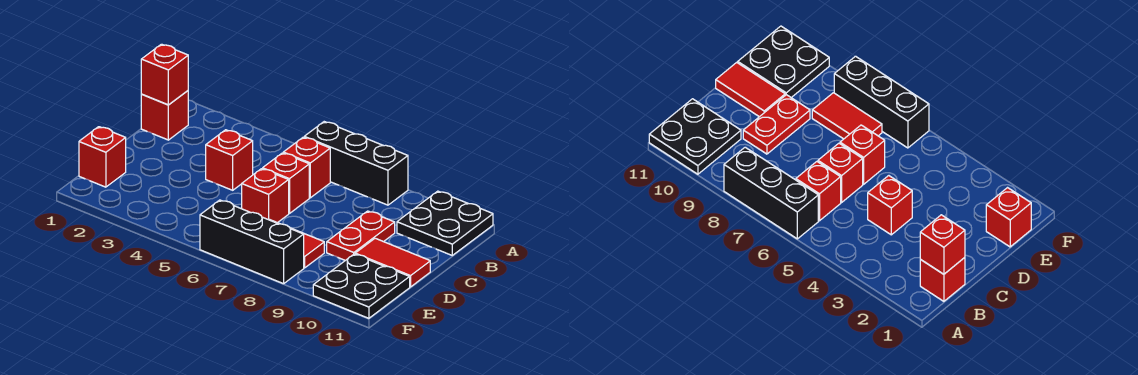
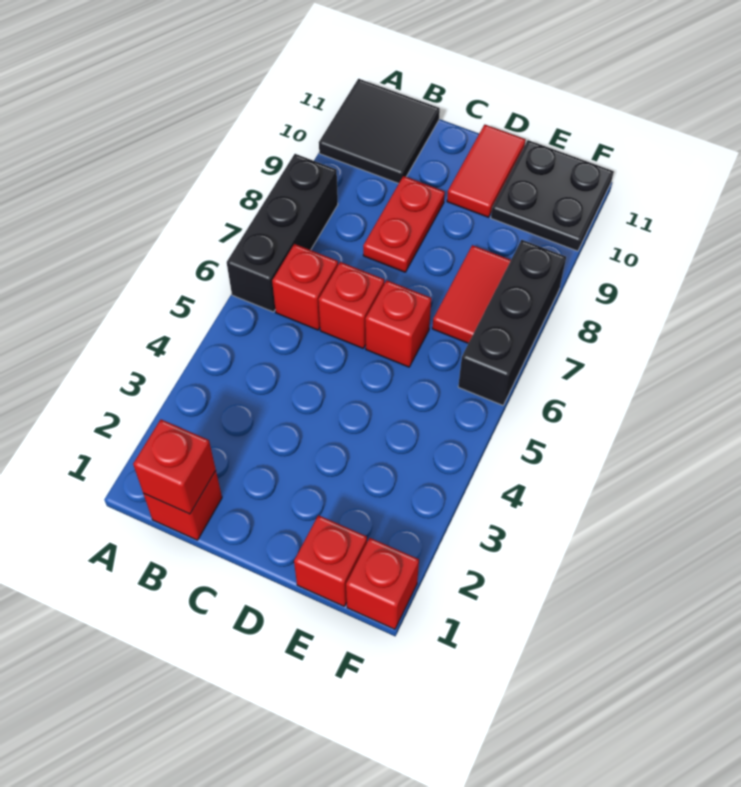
black 2x2 plate [397,191,493,255] -> black 2x2 tile [319,79,440,184]
red 1x1 brick [206,130,253,190] -> red 1x1 brick moved to [346,538,419,629]
red 1x2 plate [327,211,395,260] -> red 1x2 plate turned to [363,176,445,272]

